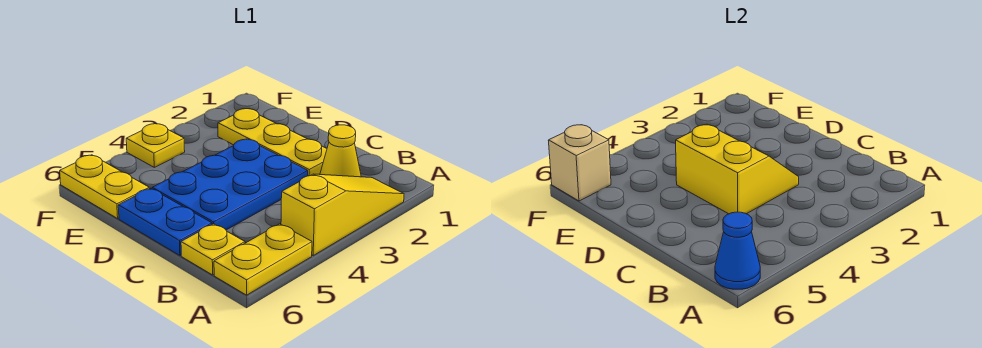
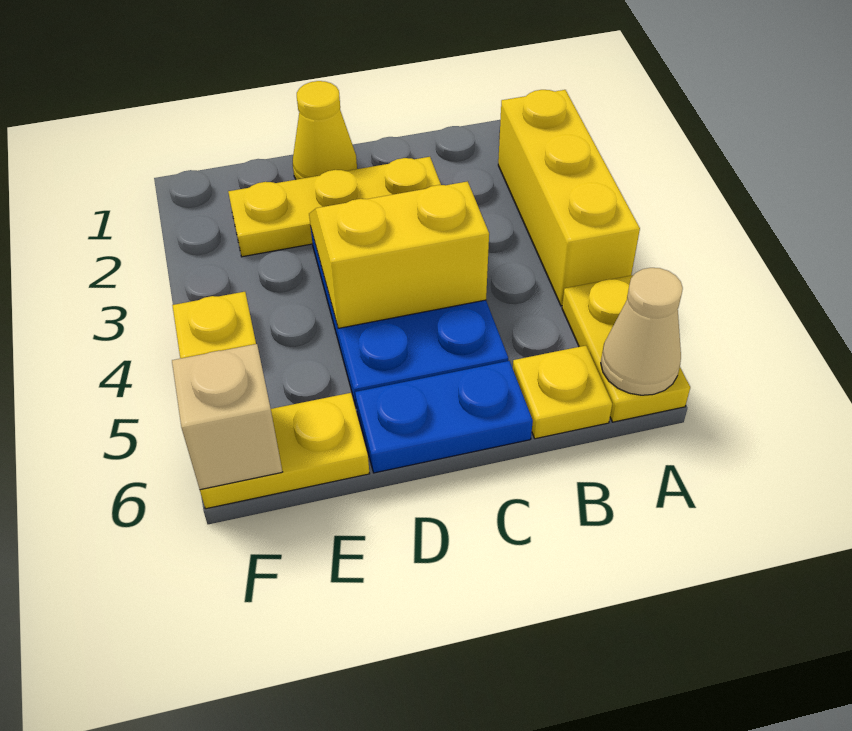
yellow 1x3 slope [281,174,404,255] -> yellow 1x3 brick [498,90,640,306]
blue 1x1 cone [715,212,760,289] -> tan 1x1 cone [601,268,683,395]
yellow 1x1 cone [320,125,361,177] -> yellow 1x1 cone moved to [293,81,357,180]

